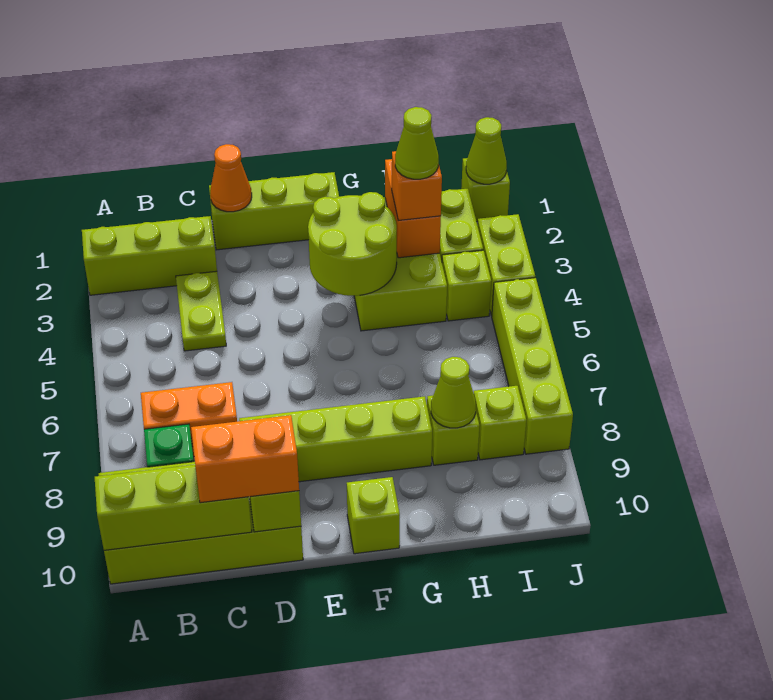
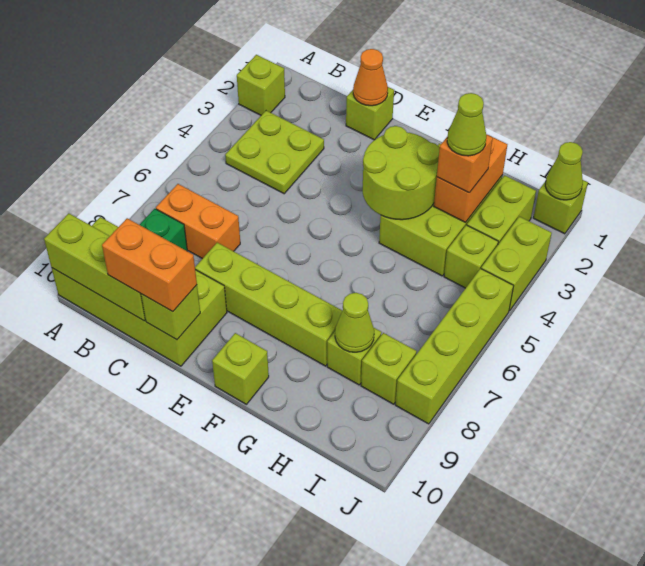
lime 1x3 brick [82,216,217,295] -> lime 1x1 brick [237,55,285,115]
lime 1x2 plate [176,271,226,351] -> lime 2x2 plate [225,111,324,194]
lime 1x3 brick [209,172,339,250] -> lime 1x1 brick [346,87,394,140]

